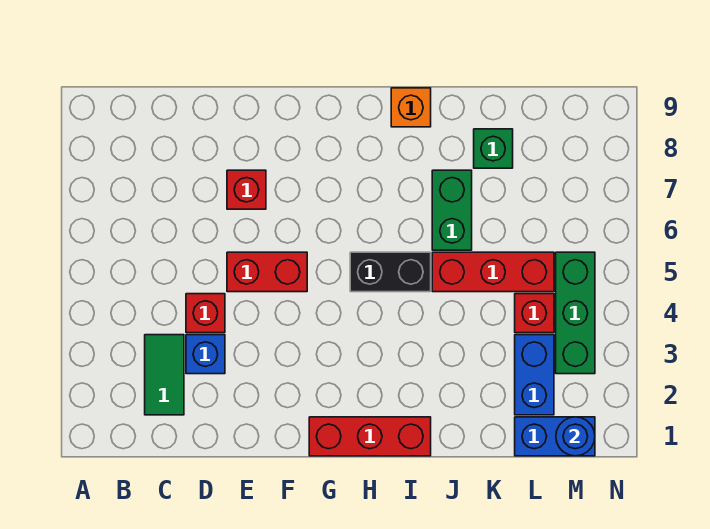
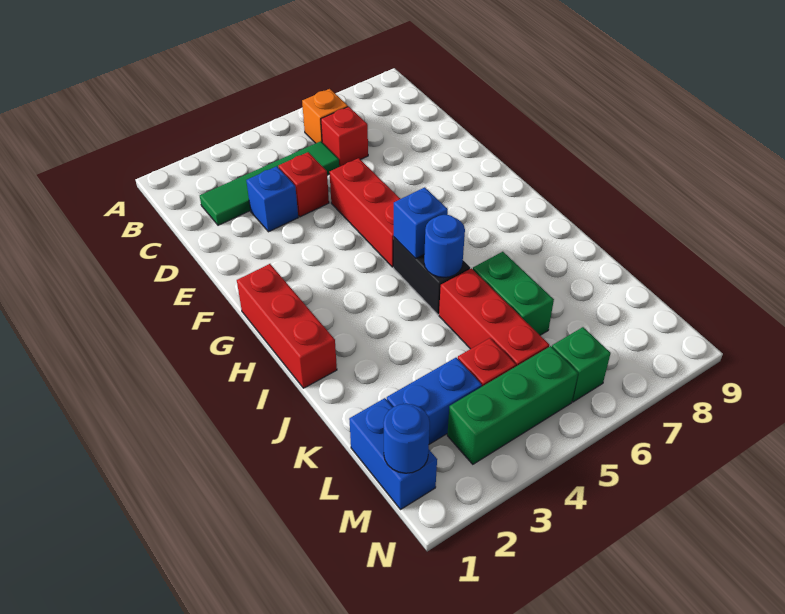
green 1x2 tile [145,335,184,415] -> green 1x4 tile [200,141,339,225]
red 1x2 brick [227,252,307,292] -> red 1x3 brick [330,158,400,267]
red 1x1 brick [227,170,266,209] -> red 1x1 brick moved to [321,107,368,167]
none -> blue 1x1 brick [394,187,448,259]
none -> blue 1x1 round brick [424,215,465,278]
orange 1x1 brick [391,88,431,127] -> orange 1x1 brick moved to [302,89,348,143]
green 1x2 brick [432,170,472,250] -> green 1x2 brick turned to [473,252,554,335]
green 1x1 brick [474,129,513,168] -> green 1x1 brick moved to [552,327,611,402]

